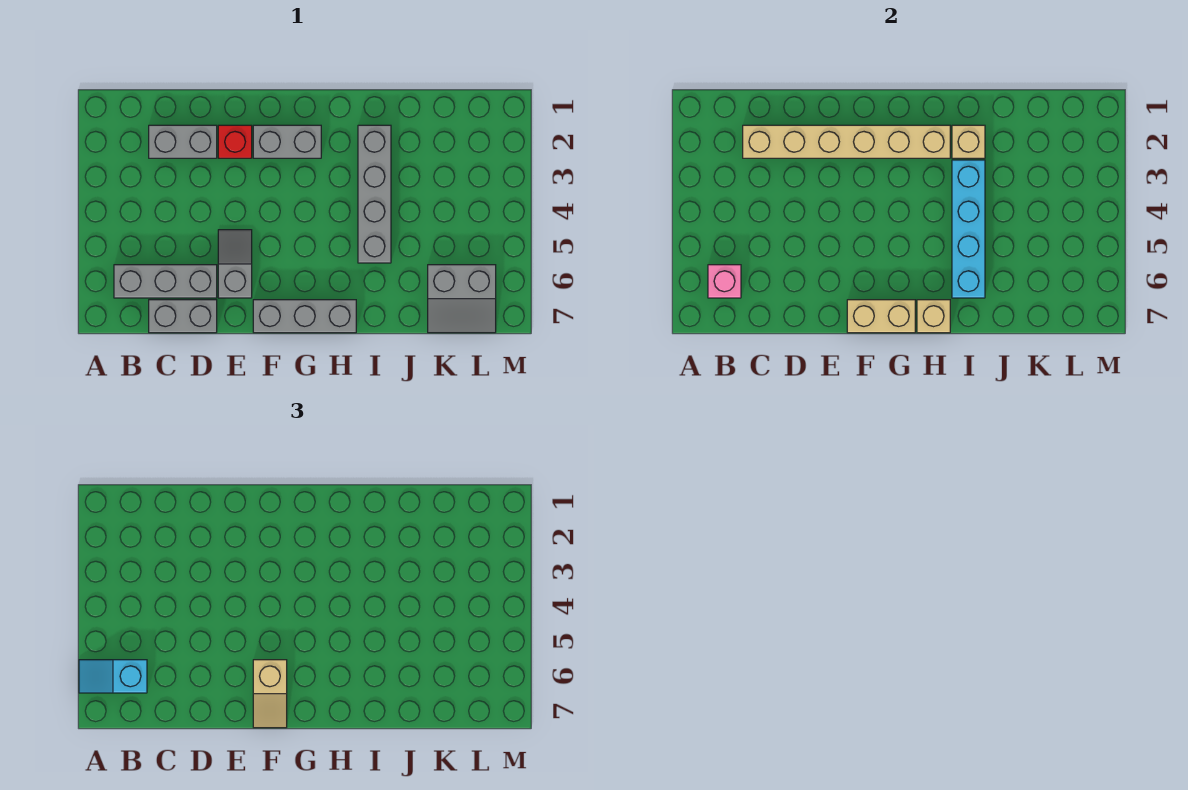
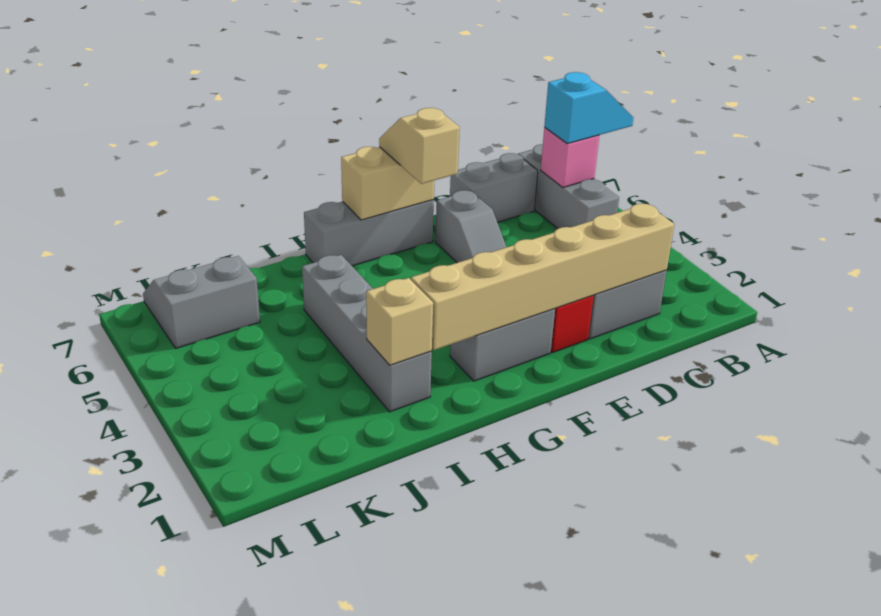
grey 1x3 brick [114,265,217,298] -> grey 1x3 brick turned to [518,144,619,229]
tan 1x1 brick [917,300,950,333] -> none
cyan 1x4 brick [952,160,985,298] -> none

